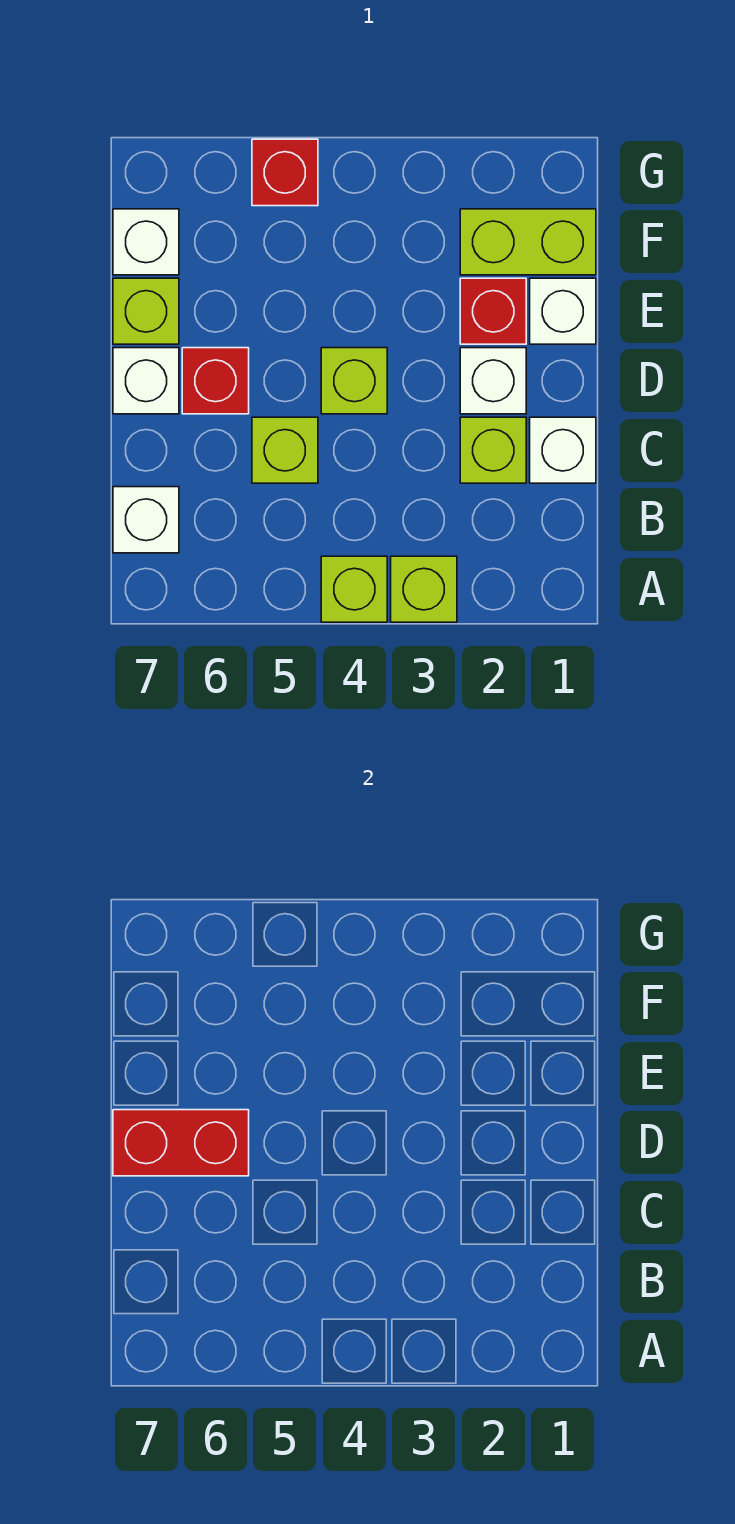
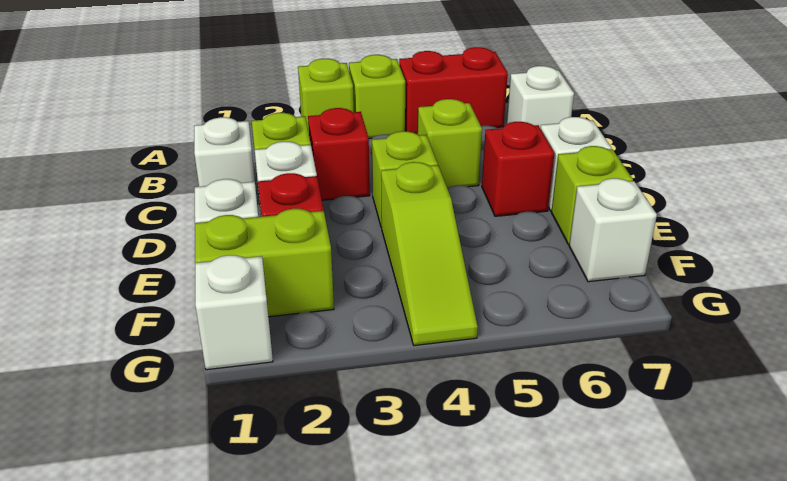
red 1x2 brick [113,1110,249,1176] -> red 1x2 brick moved to [399,47,508,134]
none -> lime 1x3 slope [381,162,478,346]
none -> white 1x1 brick [195,255,273,370]
red 1x1 brick [252,139,318,206] -> red 1x1 brick moved to [308,108,370,200]

